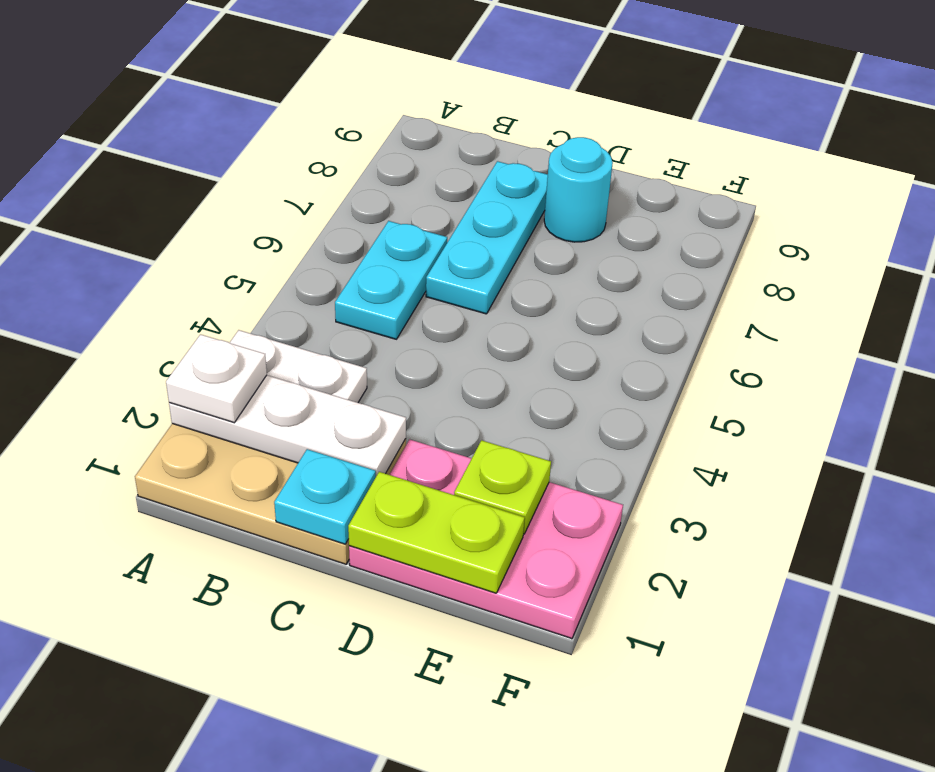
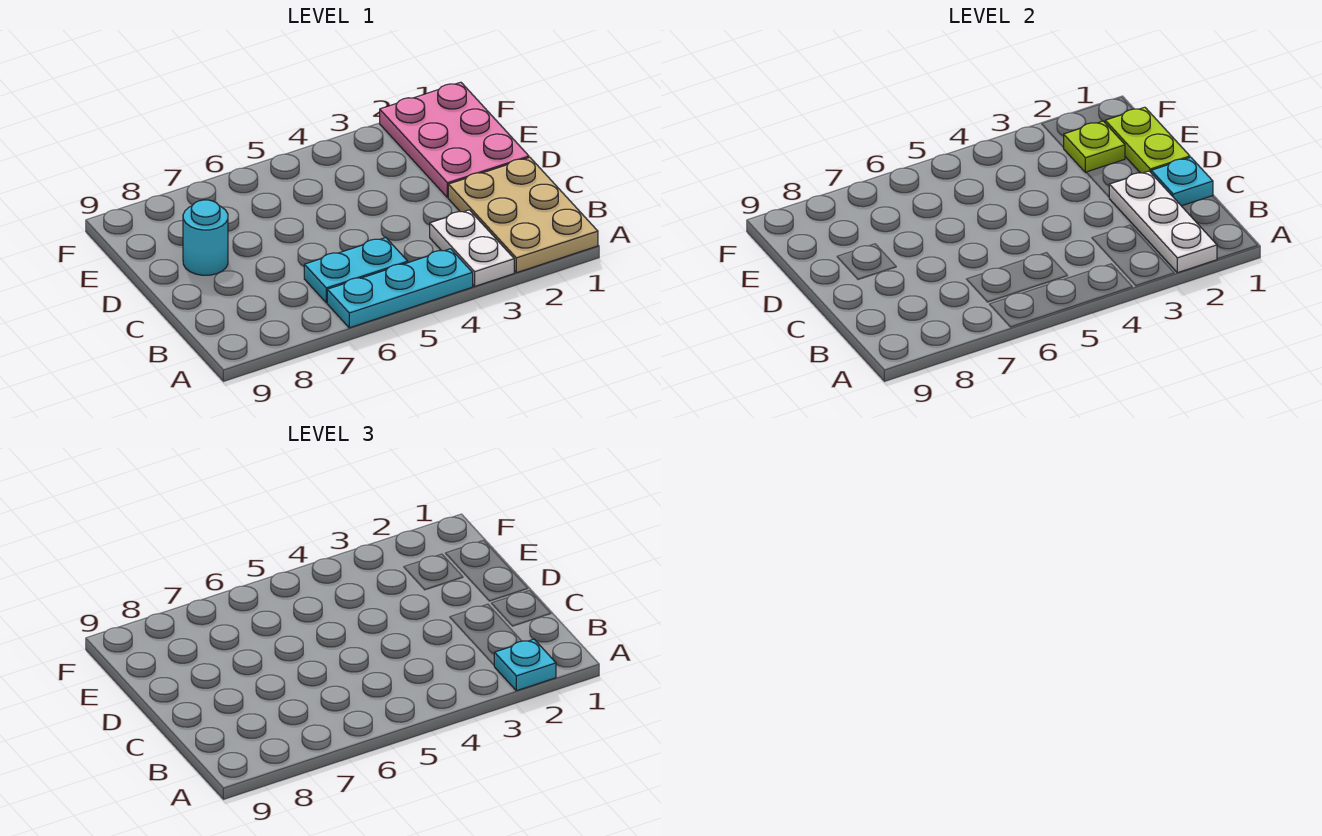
white 1x1 plate [166,334,267,423] -> cyan 1x1 plate [494,639,556,691]
cyan 1x3 plate [426,161,548,314] -> cyan 1x3 plate moved to [327,249,473,328]

